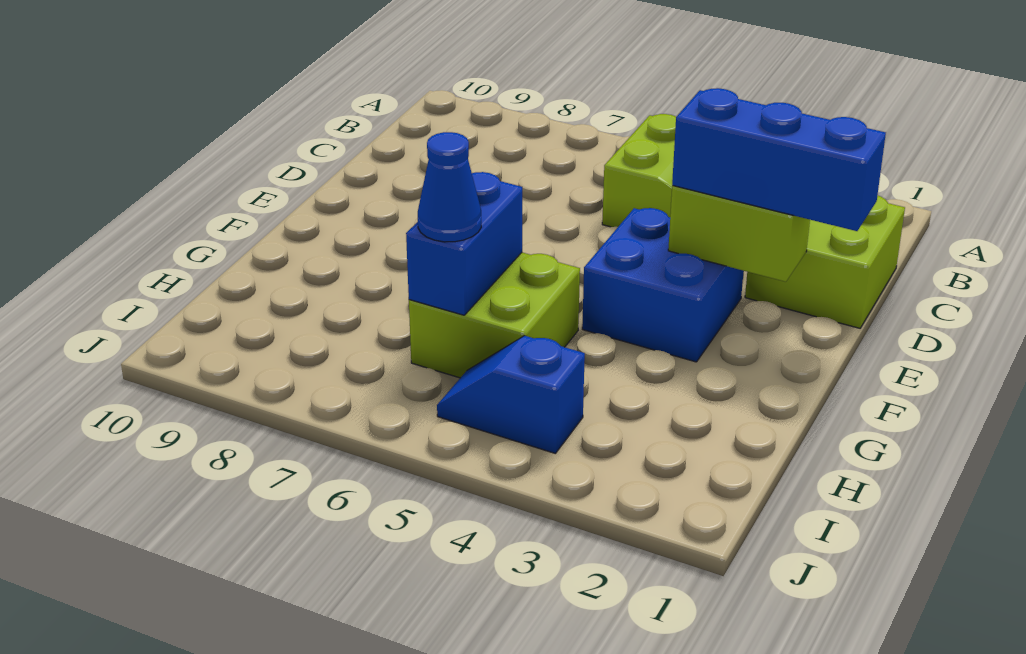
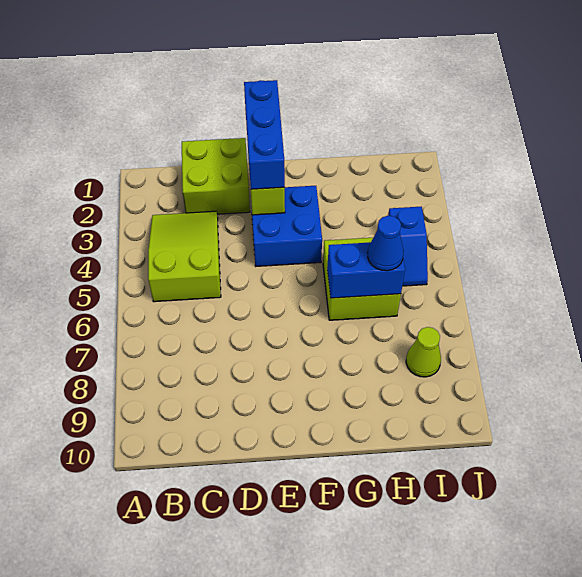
none -> lime 1x1 cone [406,327,441,377]

